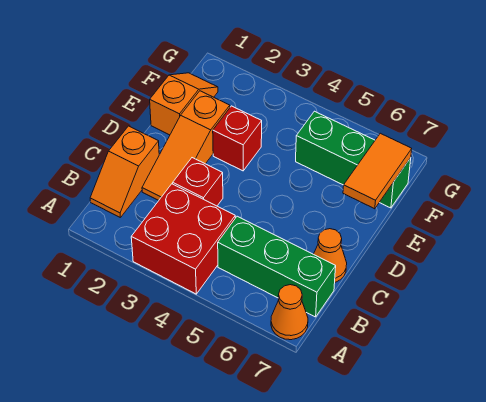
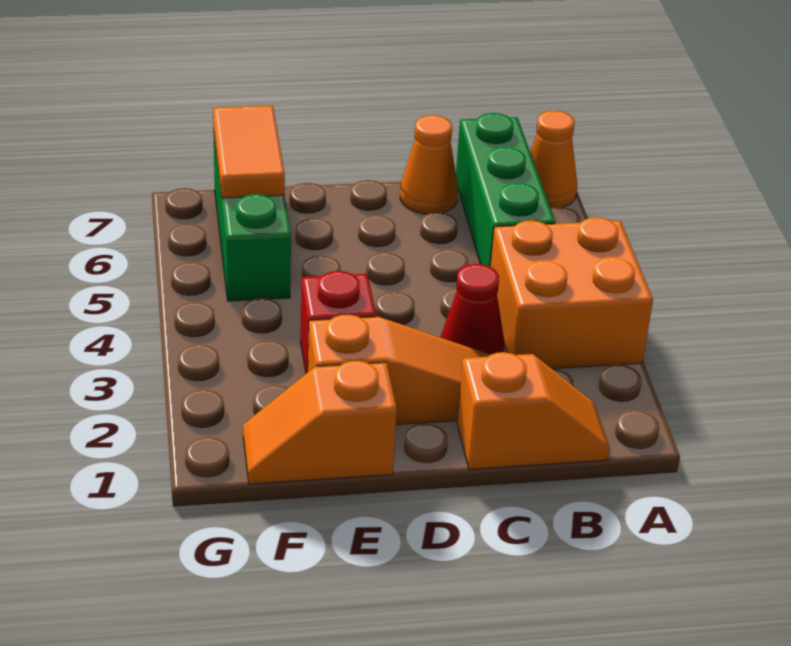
red 2x2 brick [131,184,235,294] -> orange 2x2 brick [490,217,653,369]
red 1x1 brick [173,158,223,206] -> red 1x1 cone [440,264,504,355]
orange 1x2 tile [343,133,412,209] -> orange 1x2 tile turned to [213,105,285,198]

